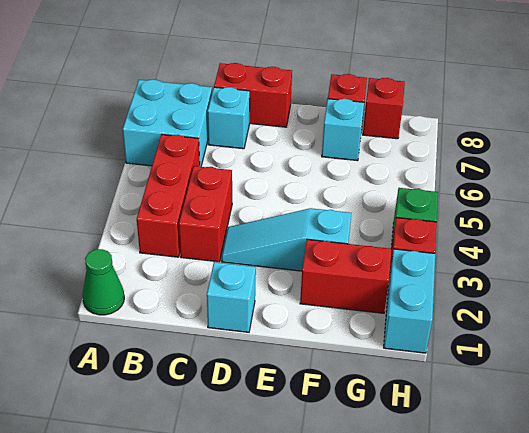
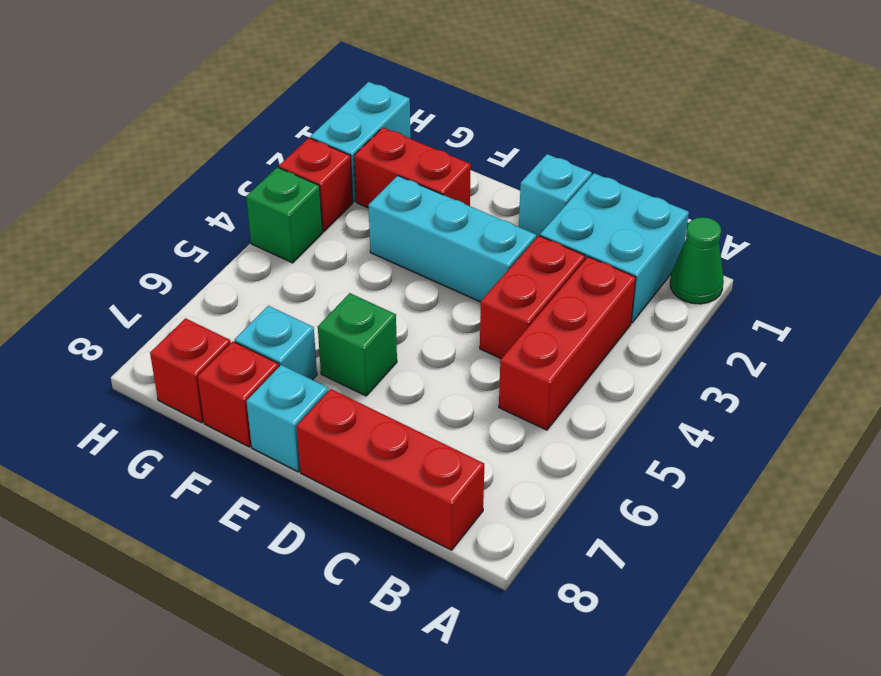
cyan 2x2 brick [123,80,212,167] -> cyan 2x2 brick moved to [540,173,689,323]
cyan 1x1 brick [208,87,250,149] -> cyan 1x1 brick moved to [247,365,328,472]
red 1x2 brick [214,63,292,127] -> red 1x3 brick [297,389,484,550]
cyan 1x3 slope [222,208,351,271] -> cyan 1x3 brick [369,176,536,302]
none -> green 1x1 brick [318,293,397,396]

